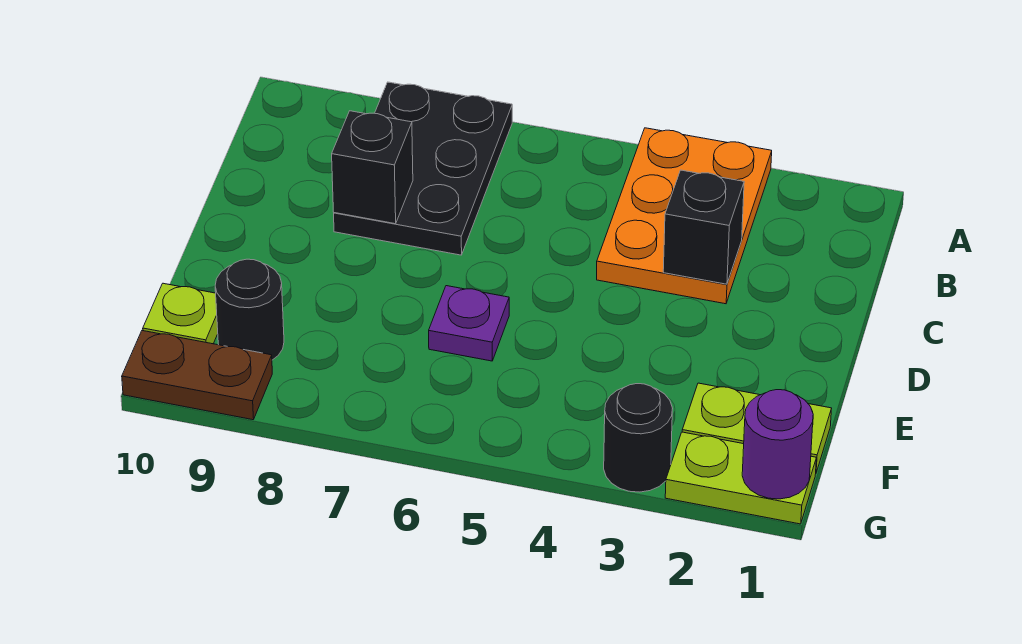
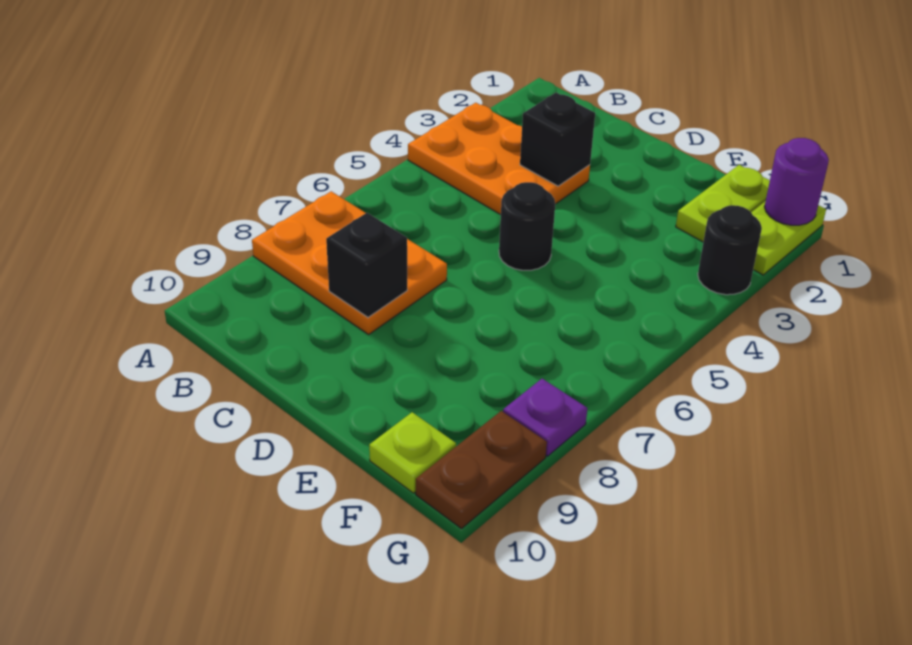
black 2x3 plate [334,82,512,255] -> orange 2x3 plate [252,191,447,334]
purple 1x1 plate [429,286,509,361] -> purple 1x1 plate moved to [503,379,587,456]
black 1x1 round brick [215,259,284,360] -> black 1x1 round brick moved to [499,182,555,270]

